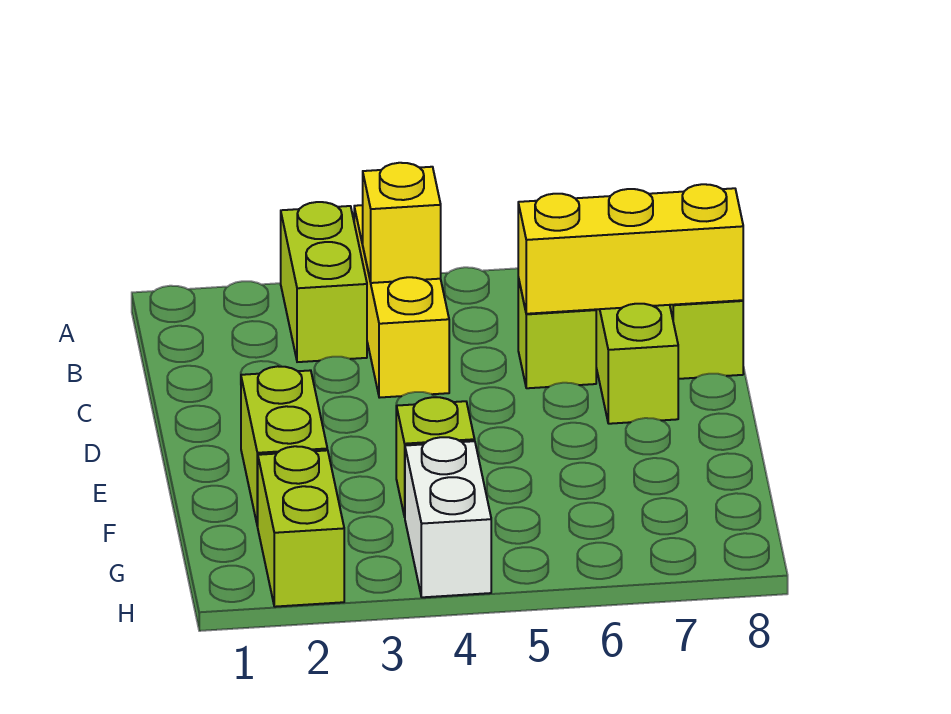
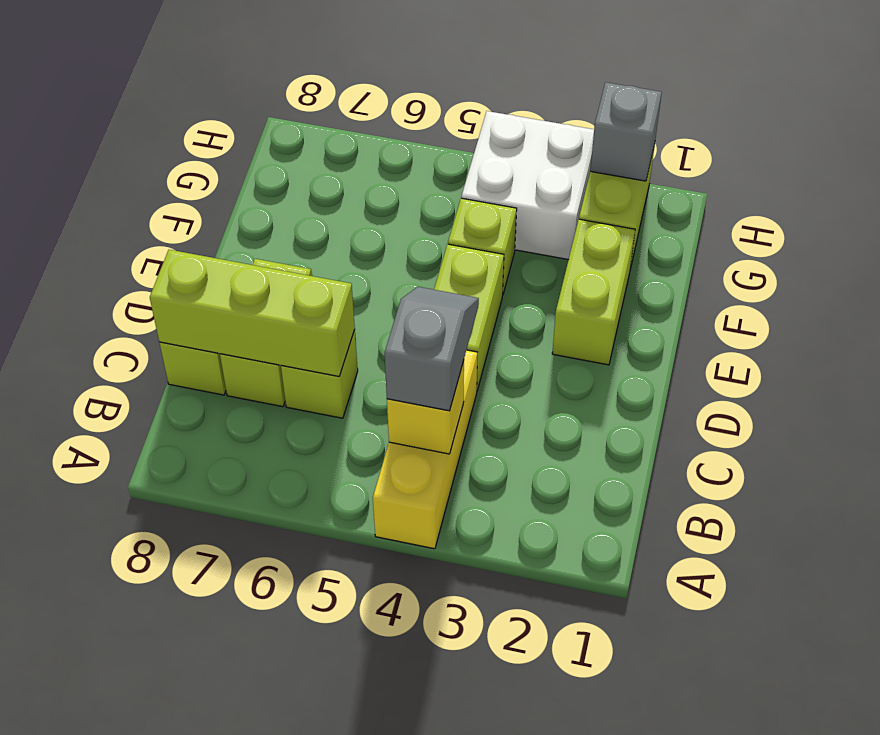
lime 1x2 brick [281,202,367,362] -> lime 1x2 brick moved to [434,244,504,390]
none -> grey 1x2 slope [385,287,479,411]
yellow 1x3 brick [518,184,743,314] -> lime 1x3 brick [150,250,355,376]
white 1x2 brick [405,437,491,597] -> white 2x2 brick [461,111,594,260]
none -> grey 1x1 brick [590,82,662,181]

